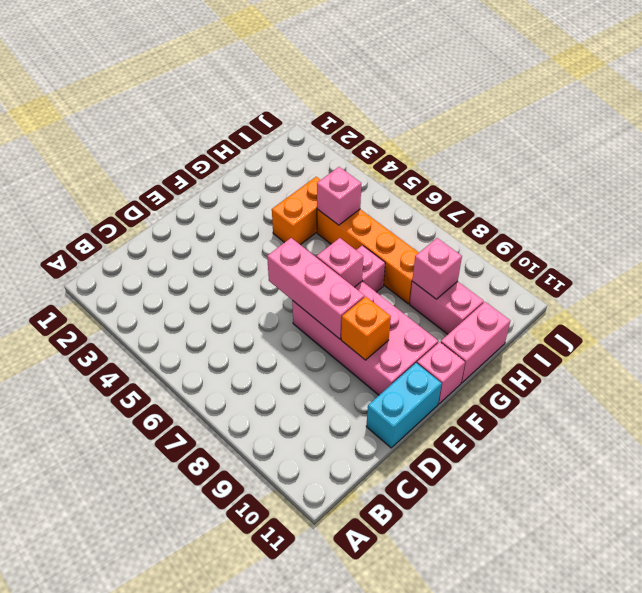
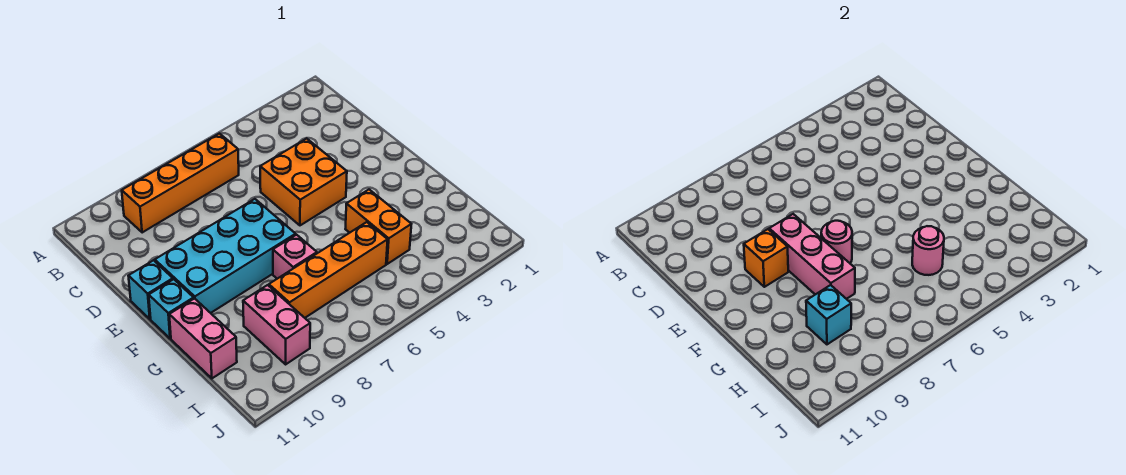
none -> orange 1x4 brick [122,133,239,233]
none -> orange 2x2 brick [260,138,347,225]
cyan 1x2 brick [366,363,442,448] -> cyan 1x1 brick [129,260,173,319]
pink 1x3 brick [267,238,365,339] -> pink 1x3 brick turned to [769,214,855,299]
pink 2x4 brick [292,282,438,395] -> cyan 2x4 brick [155,199,296,313]
pink 1x1 brick [317,238,363,287] -> pink 1x1 round brick [821,221,852,263]
pink 1x1 brick [417,342,465,404] -> cyan 1x1 brick [149,279,194,339]
pink 1x1 brick [317,167,361,225] -> pink 1x1 round brick [912,226,944,275]
pink 1x2 brick [410,281,484,334] -> pink 1x2 brick turned to [243,285,310,364]
pink 1x1 brick [412,238,462,299] -> cyan 1x1 brick [806,285,851,344]

